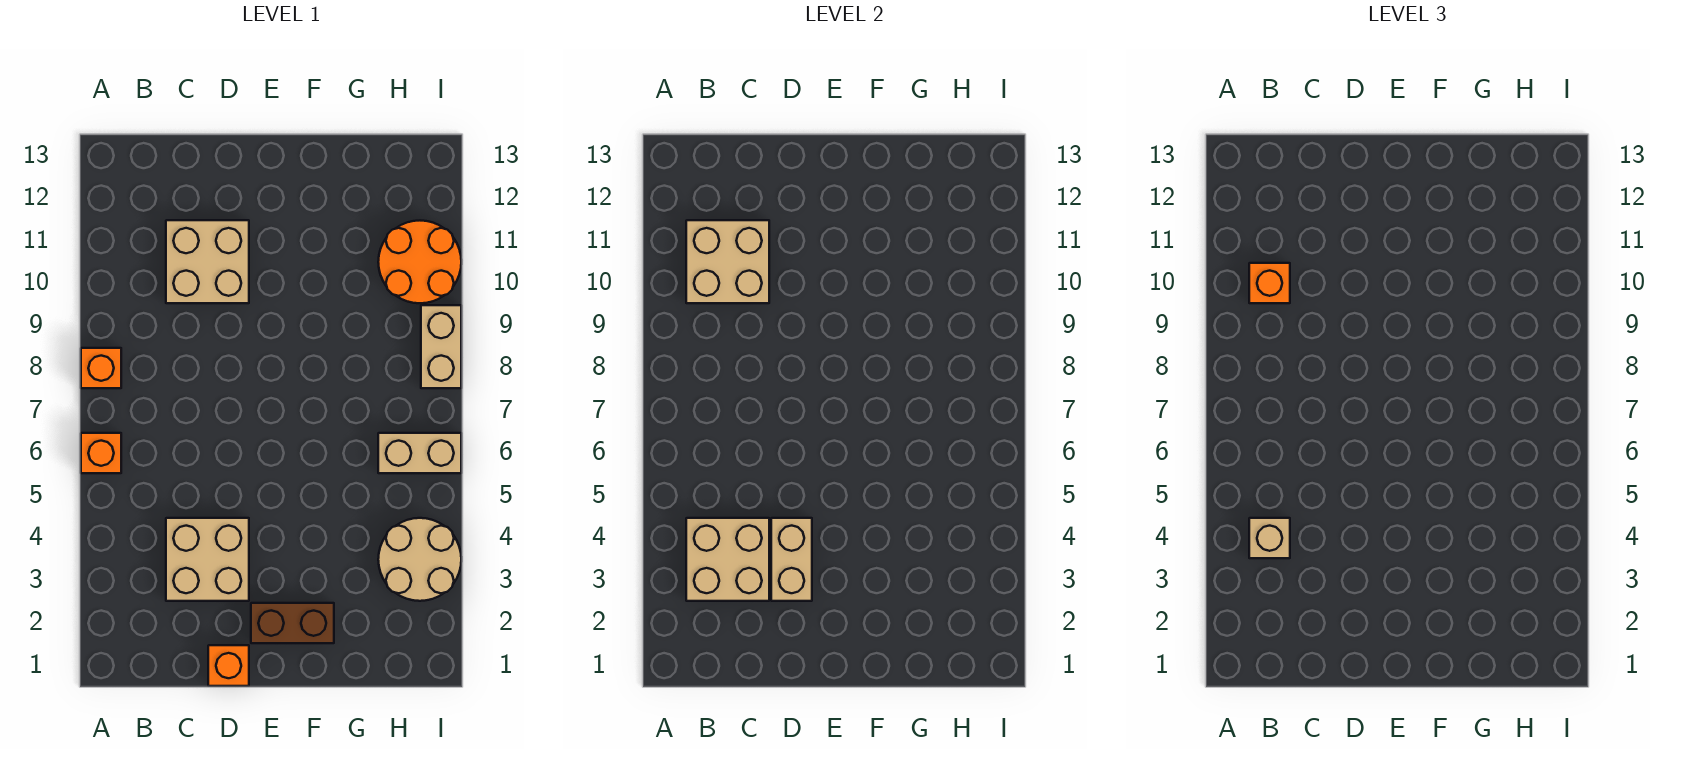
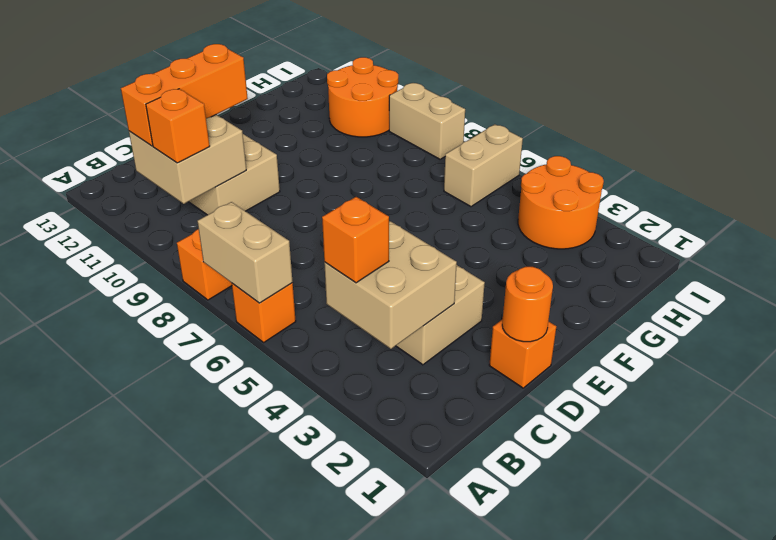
tan 1x1 brick [1249,518,1290,558] -> orange 1x1 brick [322,197,389,283]
none -> orange 1x3 brick [121,44,248,146]
none -> orange 1x1 round brick [502,267,553,342]
tan 1x2 brick [771,518,812,601] -> tan 1x2 brick moved to [197,202,293,303]
brown 1x2 brick [251,603,334,643] -> none
tan 2x2 round brick [378,518,461,601] -> orange 2x2 round brick [518,156,604,249]

